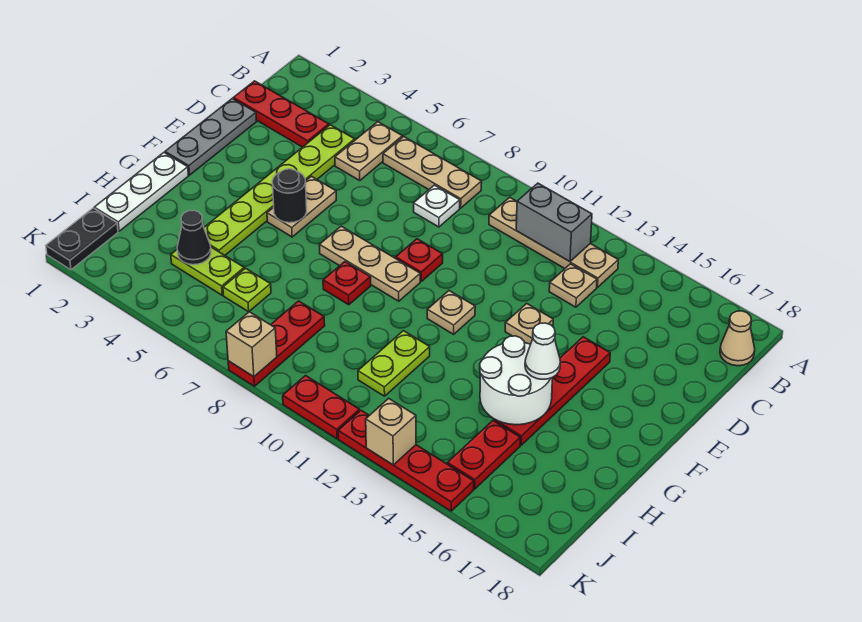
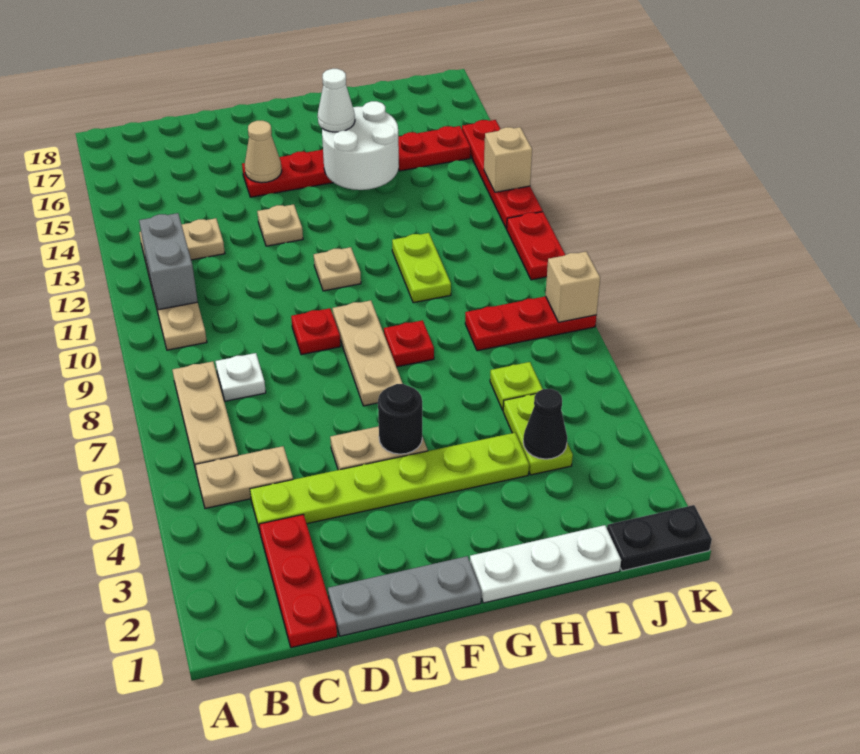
tan 1x1 cone [720,311,755,366] -> tan 1x1 cone moved to [245,121,282,183]
lime 1x2 plate [358,331,430,396] -> lime 1x2 plate turned to [392,233,451,303]

